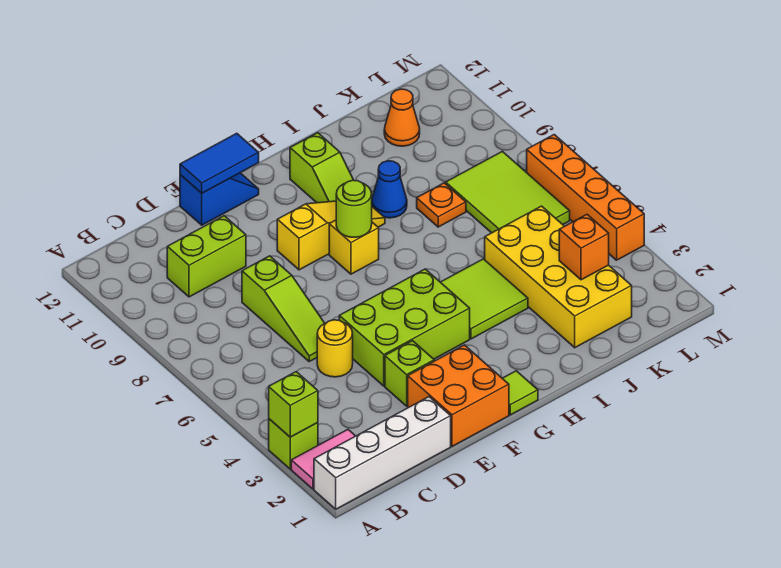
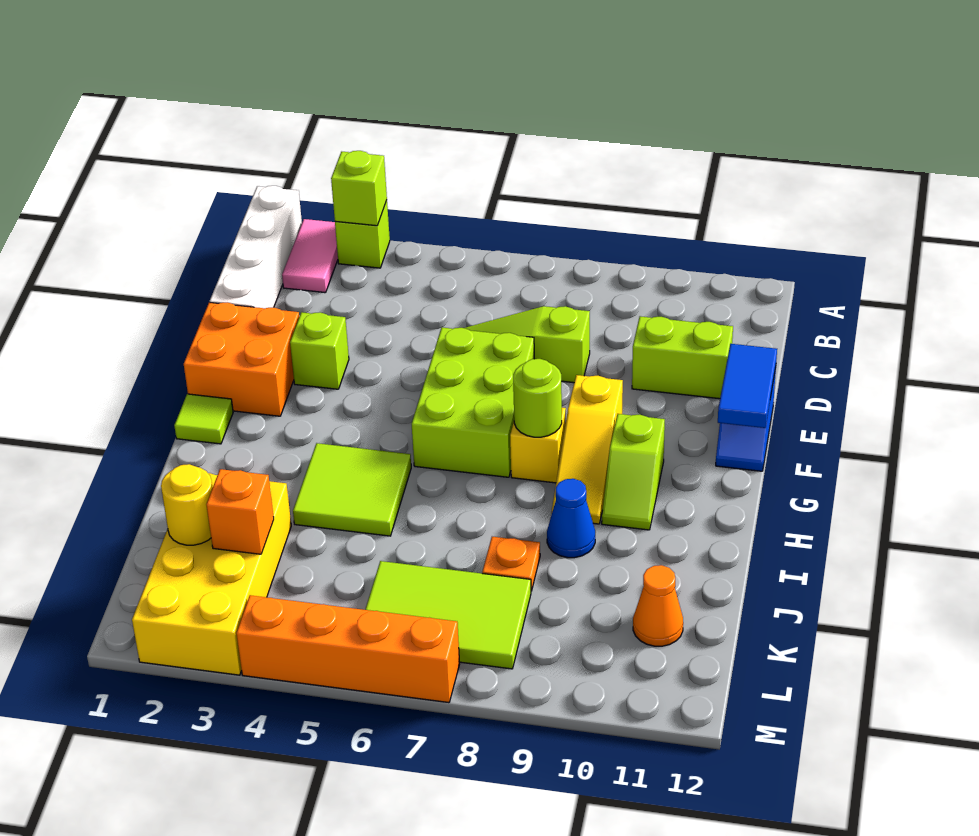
lime 1x2 brick [167,216,246,297] -> lime 1x2 brick turned to [632,316,733,399]
yellow 1x1 round brick [317,320,353,377] -> yellow 1x1 round brick moved to [161,464,213,545]
lime 2x3 brick [339,269,470,386] -> lime 2x3 brick moved to [412,327,534,477]
lime 1x2 slope [290,133,353,203] -> lime 1x2 slope turned to [602,414,665,530]
yellow 2x4 brick [485,206,632,348] -> yellow 2x4 brick turned to [132,473,291,675]

